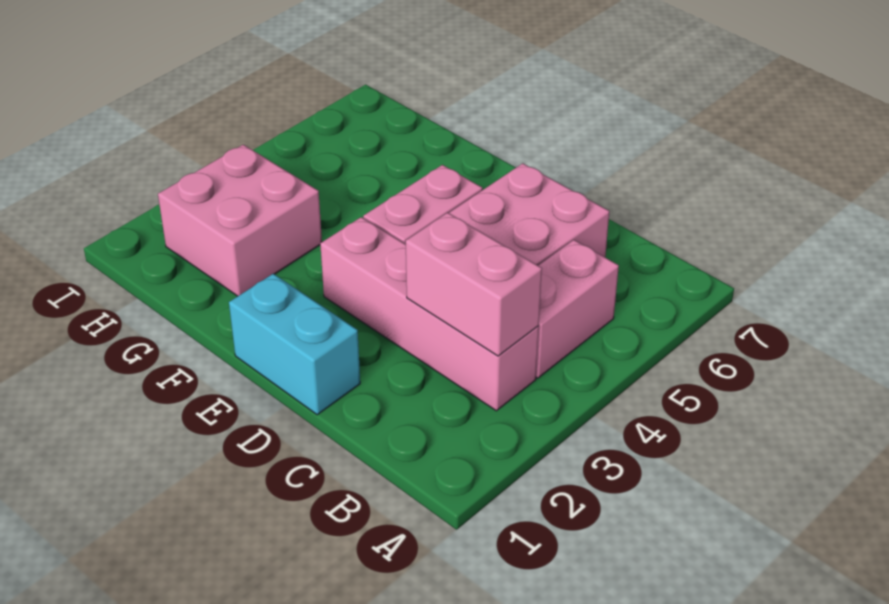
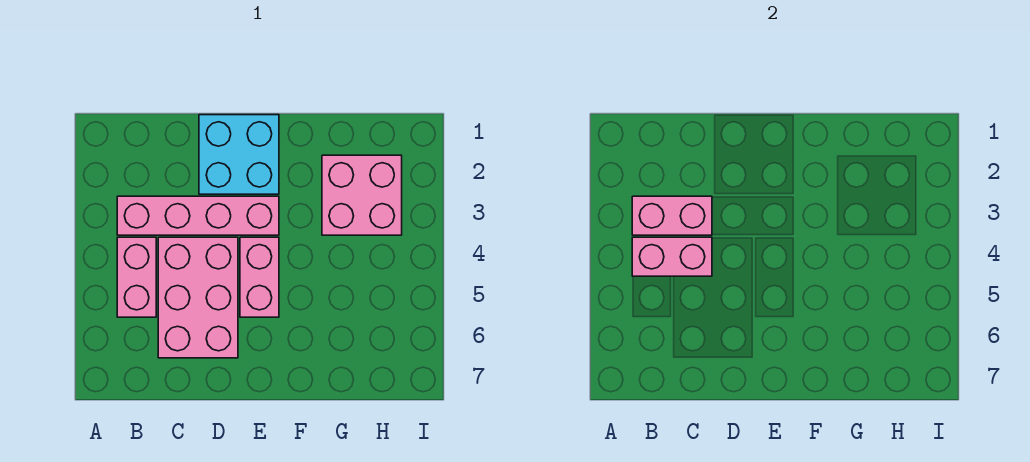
none -> pink 1x2 brick [632,237,712,276]
cyan 1x2 brick [229,274,360,415] -> cyan 2x2 brick [199,115,279,194]

